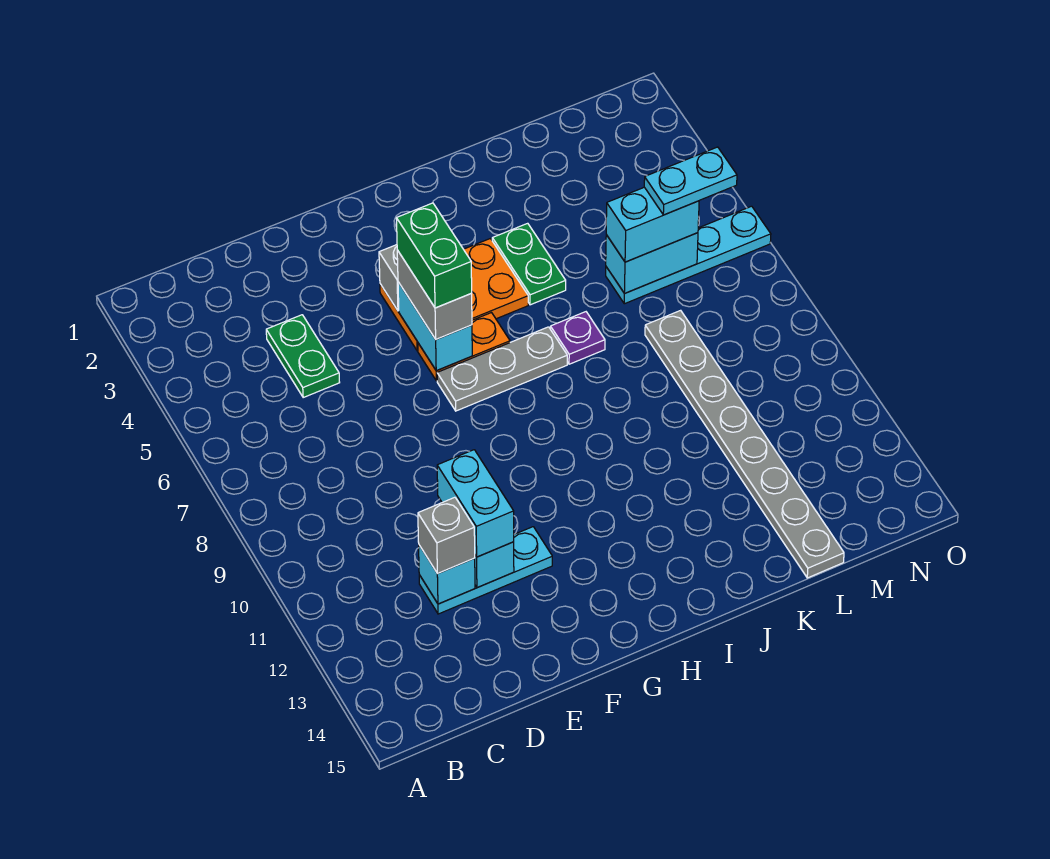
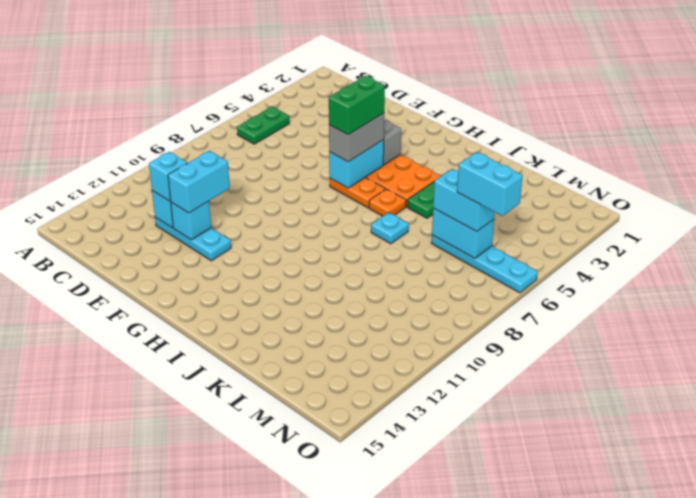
green 1x2 plate [266,315,340,397] -> green 1x2 plate moved to [237,107,289,144]
grey 1x1 brick [418,497,475,574] -> cyan 1x1 brick [149,152,187,201]
grey 1x3 plate [437,327,567,411] -> none
none -> orange 1x1 plate [369,189,406,216]
purple 1x1 plate [550,312,605,364] -> cyan 1x1 plate [371,212,409,244]
grey 1x8 plate [645,310,844,578] -> none
cyan 1x2 plate [644,147,737,215] -> cyan 1x2 brick [457,152,523,216]

